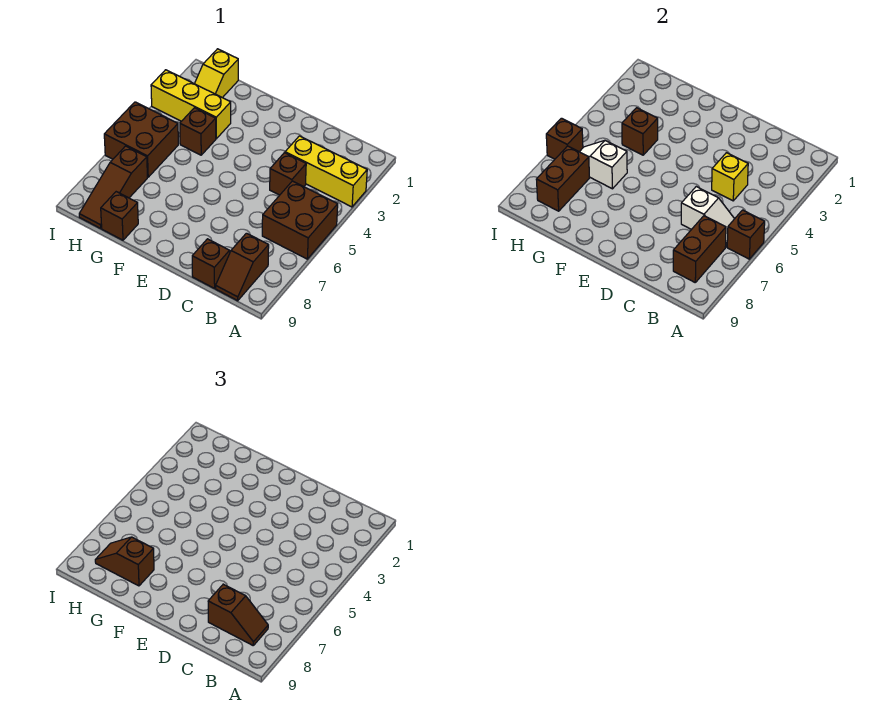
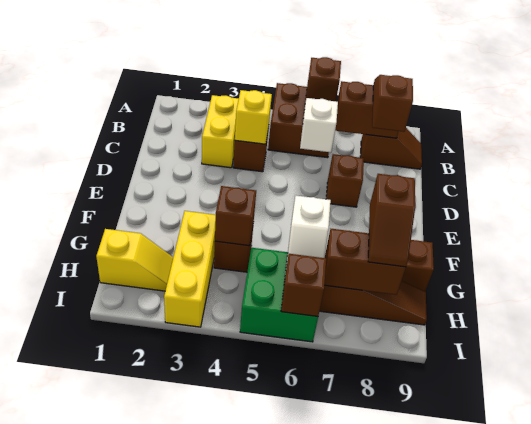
yellow 1x3 brick [285,136,367,207] -> yellow 1x2 brick [202,95,239,168]
brown 1x1 brick [192,239,230,288] -> brown 1x1 brick moved to [326,154,364,207]
brown 2x2 brick [104,102,178,177] -> green 2x2 brick [240,248,318,342]

